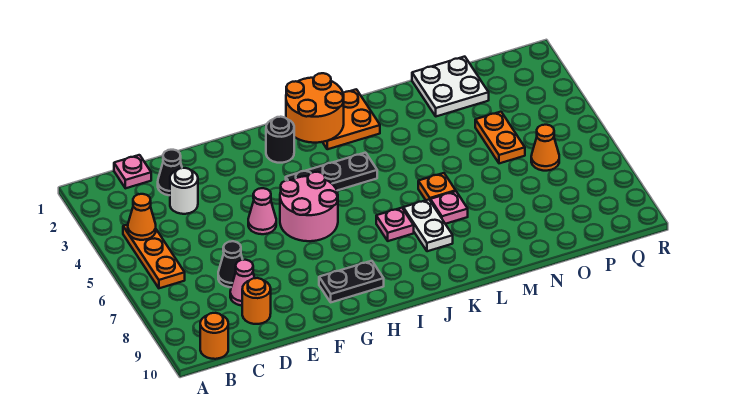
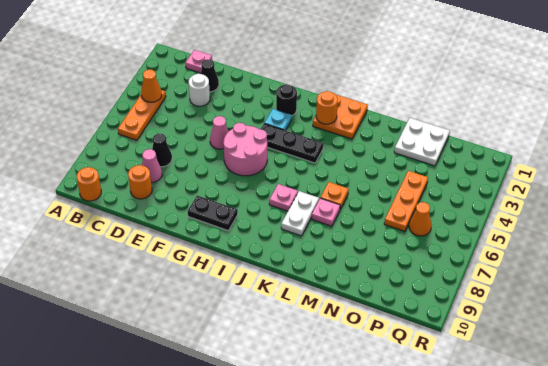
none -> cyan 1x1 plate [264,109,292,131]
orange 2x2 round brick [286,73,344,143] -> orange 1x1 round brick [316,91,338,124]
orange 1x2 plate [475,112,525,163] -> orange 1x3 plate [384,171,428,231]

